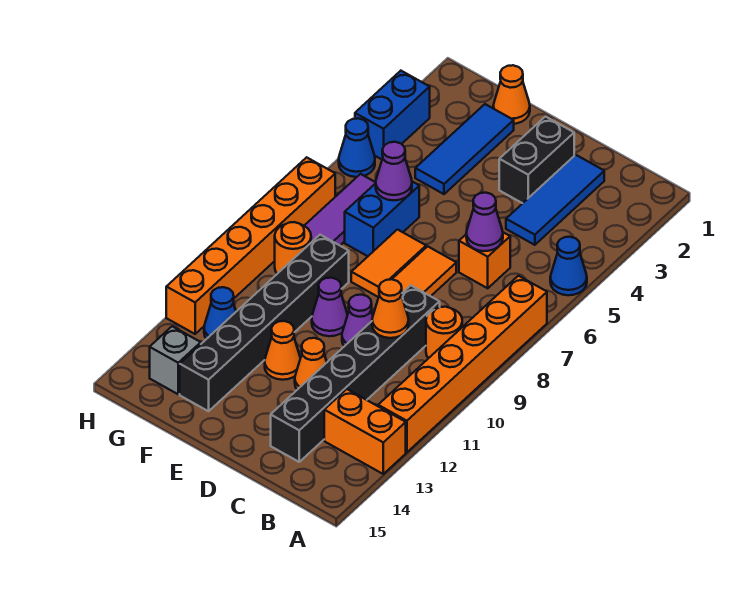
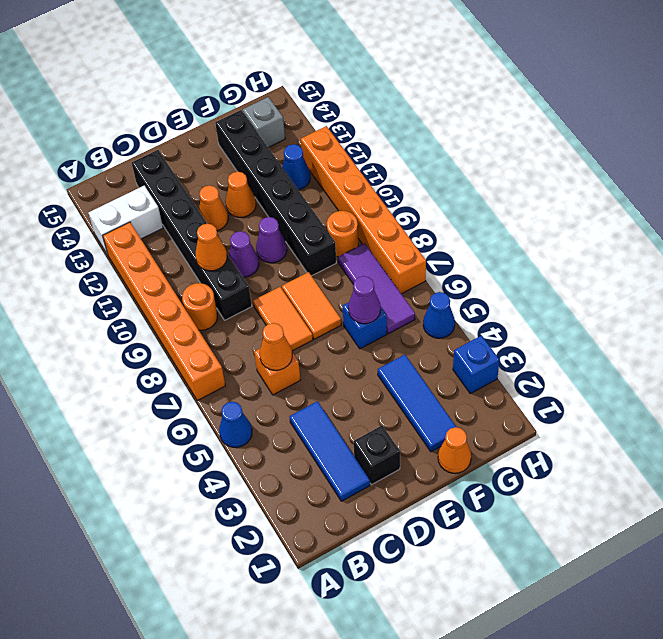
orange 1x2 brick [324,389,406,474] -> white 1x2 brick [89,186,163,255]
purple 1x1 cone [466,193,503,251] -> orange 1x1 cone [260,323,292,370]
black 1x2 brick [499,117,574,203] -> black 1x1 brick [354,425,400,485]
blue 1x2 brick [345,182,419,256] -> blue 1x1 brick [343,302,387,349]
blue 1x2 brick [355,71,430,159] -> blue 1x1 brick [453,336,500,394]

